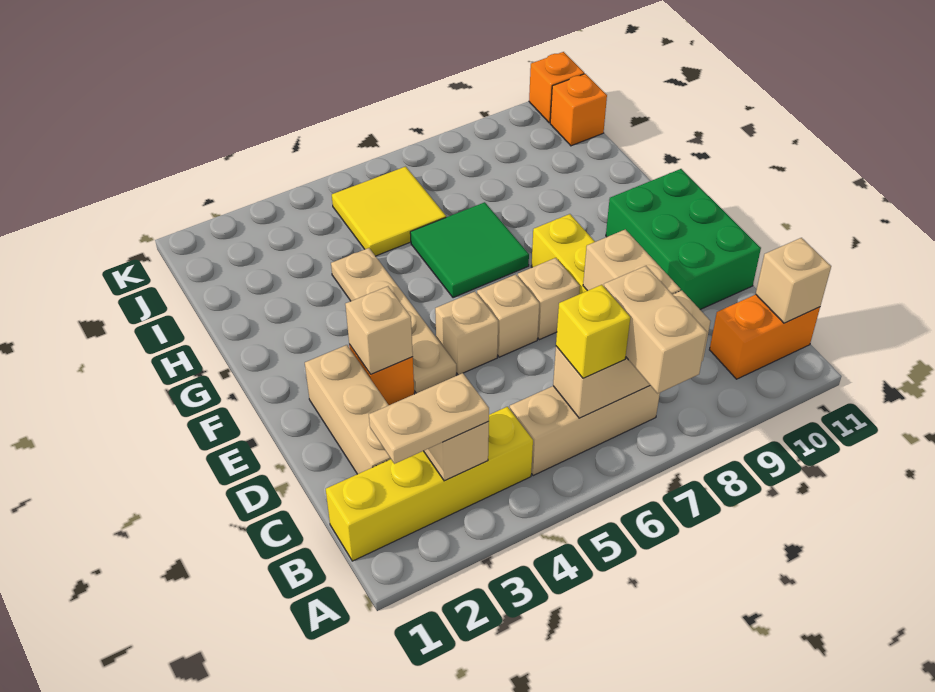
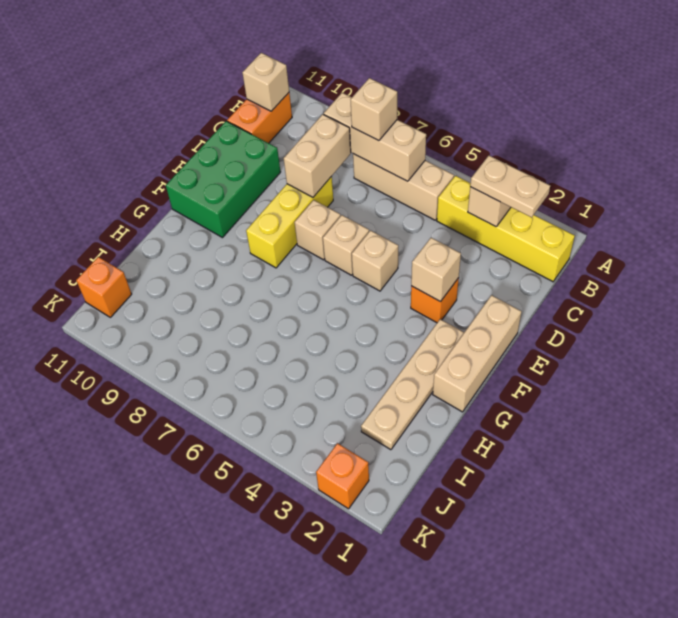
tan 1x2 brick [604,266,707,393] -> tan 1x1 brick [351,78,397,141]
yellow 1x1 brick [556,285,631,378] -> none
orange 1x2 brick [710,295,820,379] -> orange 1x2 brick turned to [227,93,292,143]
tan 1x3 brick [305,345,391,474] -> tan 1x3 brick moved to [433,295,522,412]
tan 1x4 plate [331,248,456,393] -> tan 1x4 plate moved to [361,319,464,450]
green 2x2 tile [410,202,529,298] -> none
yellow 2x2 tile [332,167,446,256] -> none
orange 1x1 brick [529,52,584,123] -> orange 1x1 brick moved to [316,443,369,509]

